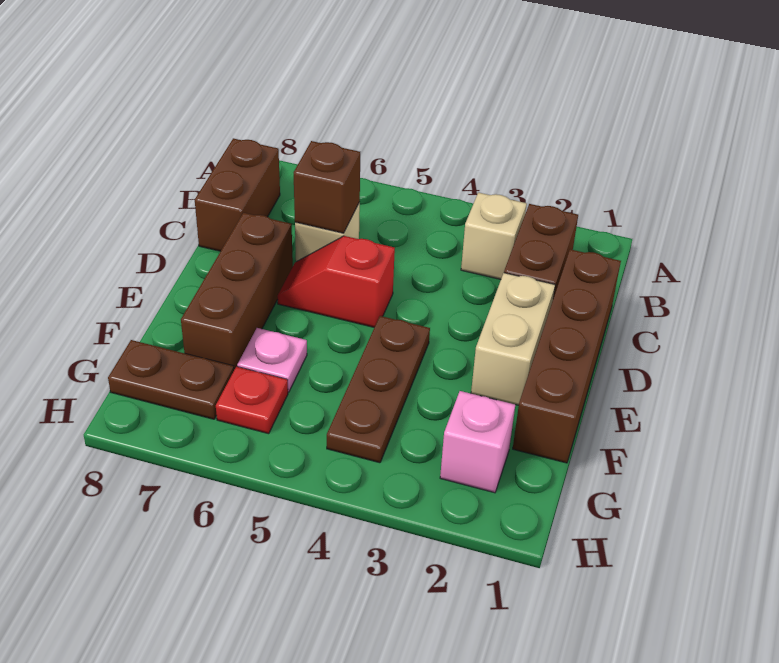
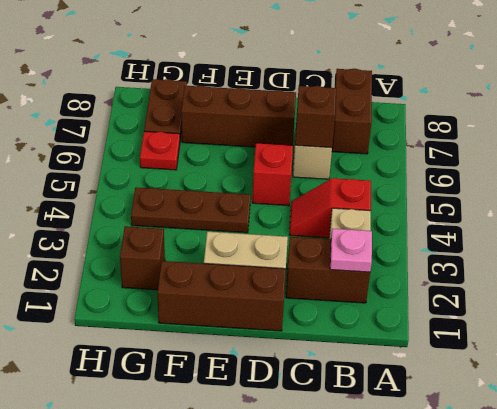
none -> red 1x2 slope [289,178,371,238]
brown 1x2 brick [195,138,280,251] -> brown 1x2 brick turned to [332,69,372,154]
brown 1x4 brick [513,249,621,463] -> brown 1x3 brick [157,261,286,331]
pink 1x1 plate [237,328,307,392] -> pink 1x1 plate moved to [330,229,372,272]
pink 1x1 brick [440,391,515,493] -> brown 1x1 brick [120,226,165,290]

